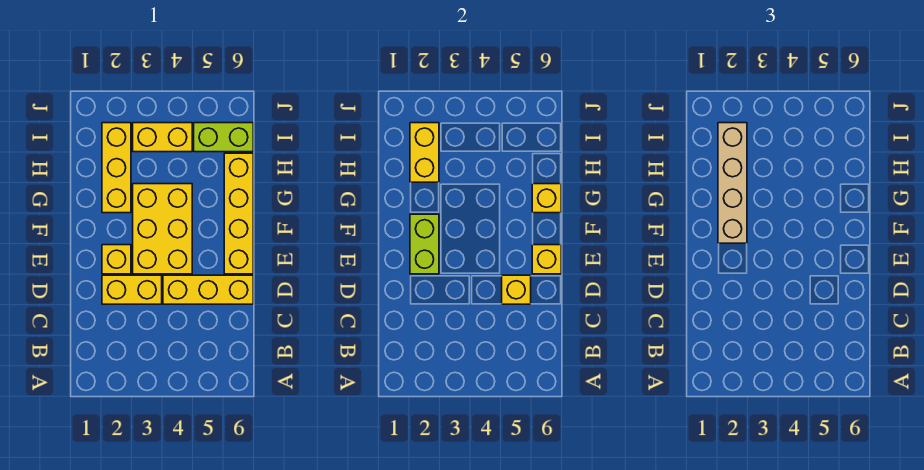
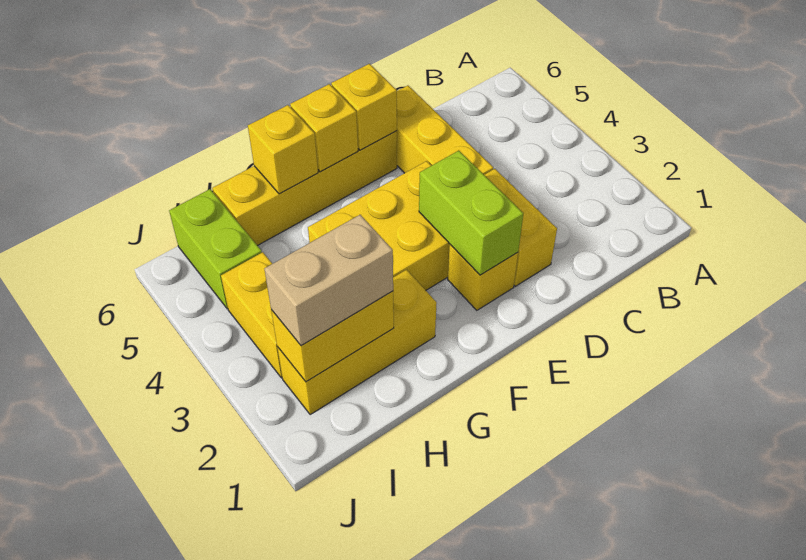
yellow 1x1 brick [502,275,531,304] -> yellow 1x1 brick moved to [290,84,358,172]
lime 1x2 brick [410,214,439,274] -> lime 1x2 brick turned to [419,151,523,275]
tan 1x4 brick [718,123,747,243] -> tan 1x2 brick [265,215,393,346]

